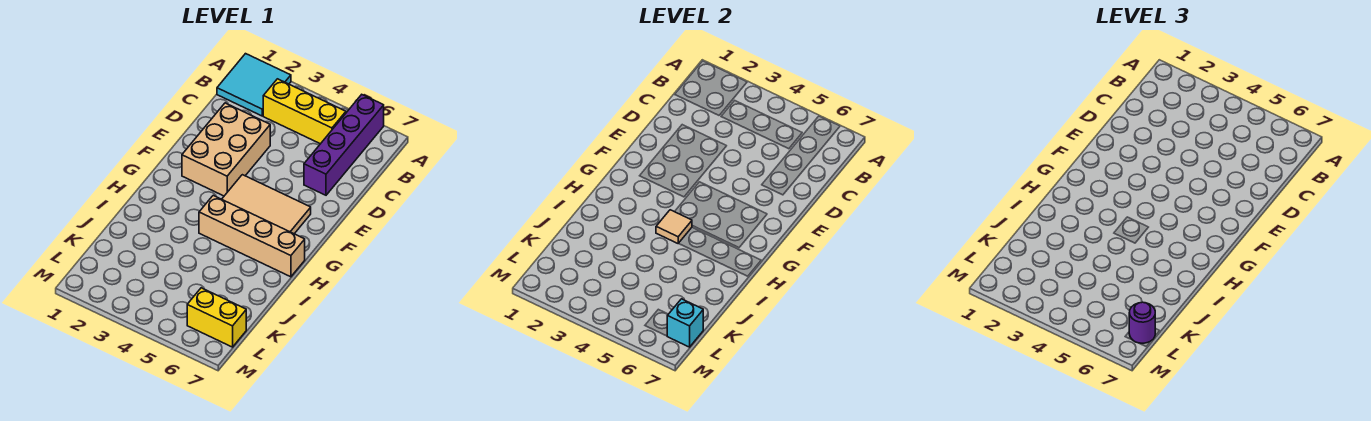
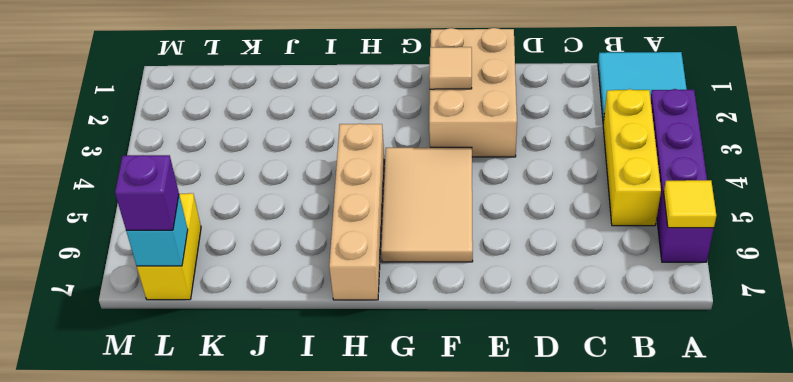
purple 1x4 brick [304,95,384,195] -> purple 1x4 brick turned to [651,89,714,262]
none -> yellow 1x1 tile [664,180,716,228]
tan 2x3 brick [182,103,270,196] -> tan 2x3 brick turned to [429,28,517,157]
tan 1x1 tile [656,210,692,243] -> tan 1x1 tile moved to [429,47,472,89]
purple 1x1 round brick [1129,302,1155,343] -> purple 1x1 brick [115,155,179,230]

